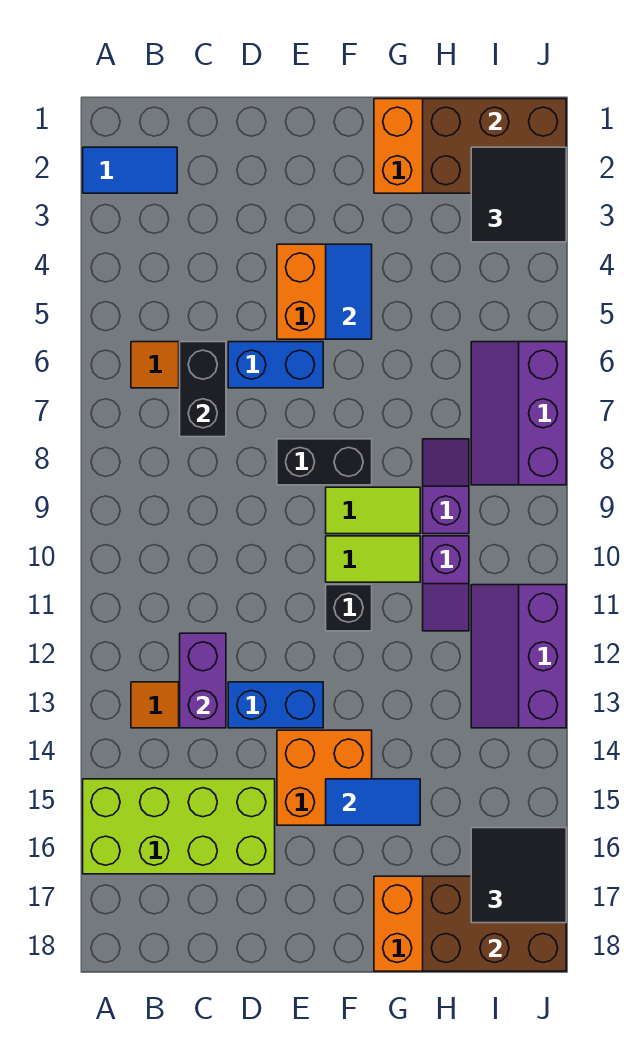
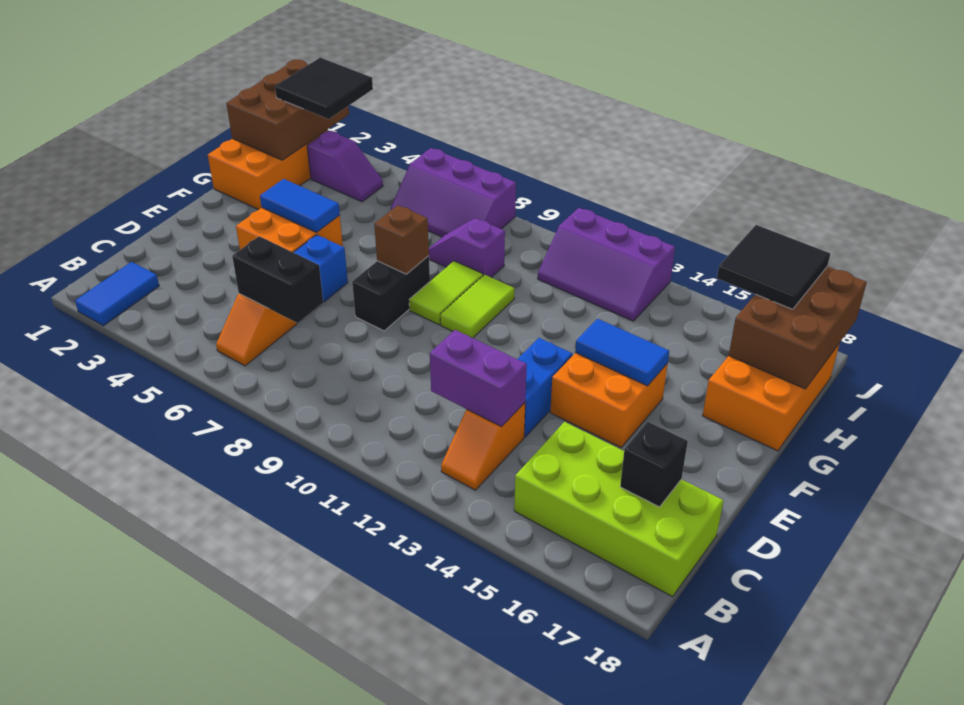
lime 2x4 brick [83,779,275,874] -> lime 2x4 brick turned to [514,422,724,597]
none -> brown 1x1 brick [374,205,429,274]
black 1x1 brick [326,585,372,631] -> black 1x1 brick moved to [620,422,688,507]
blue 1x2 tile [326,779,420,825] -> blue 1x2 tile turned to [575,319,669,386]
purple 1x2 slope [423,536,469,631] -> purple 1x2 slope moved to [307,131,383,202]

